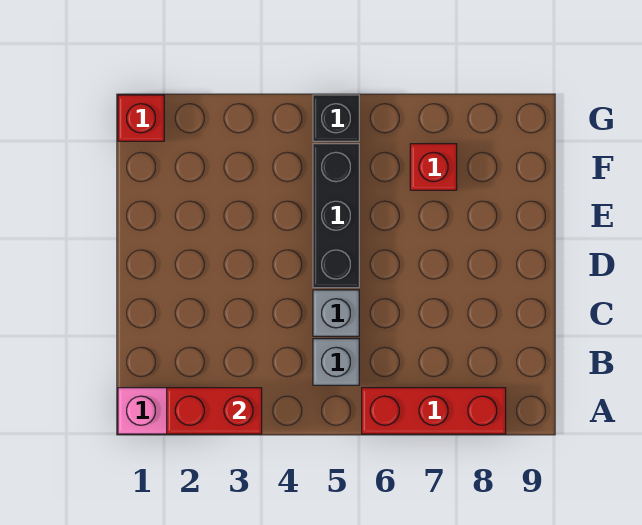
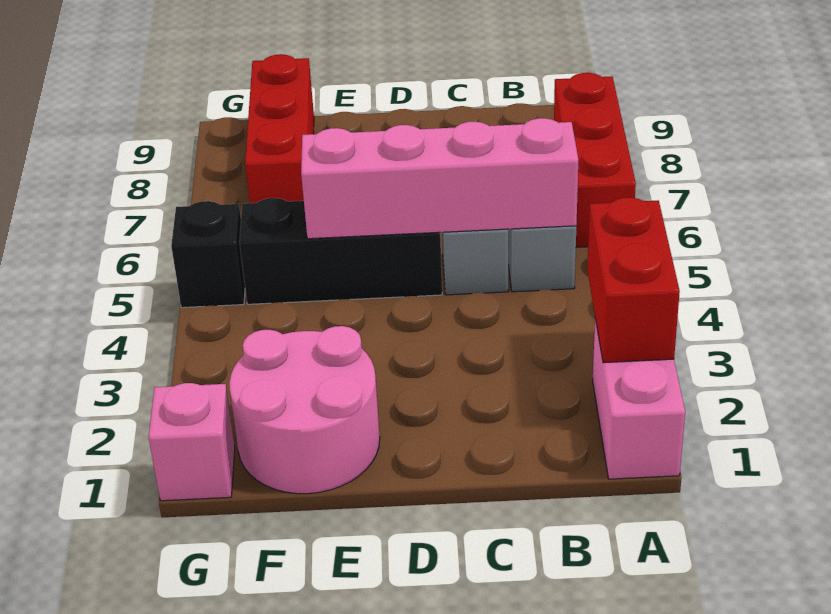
none -> pink 1x4 brick [301,118,578,239]
none -> pink 2x2 round brick [229,326,380,494]
red 1x1 brick [410,144,457,190] -> red 1x3 brick [245,54,314,203]
red 1x1 brick [118,95,164,141] -> pink 1x1 brick [149,383,235,501]

